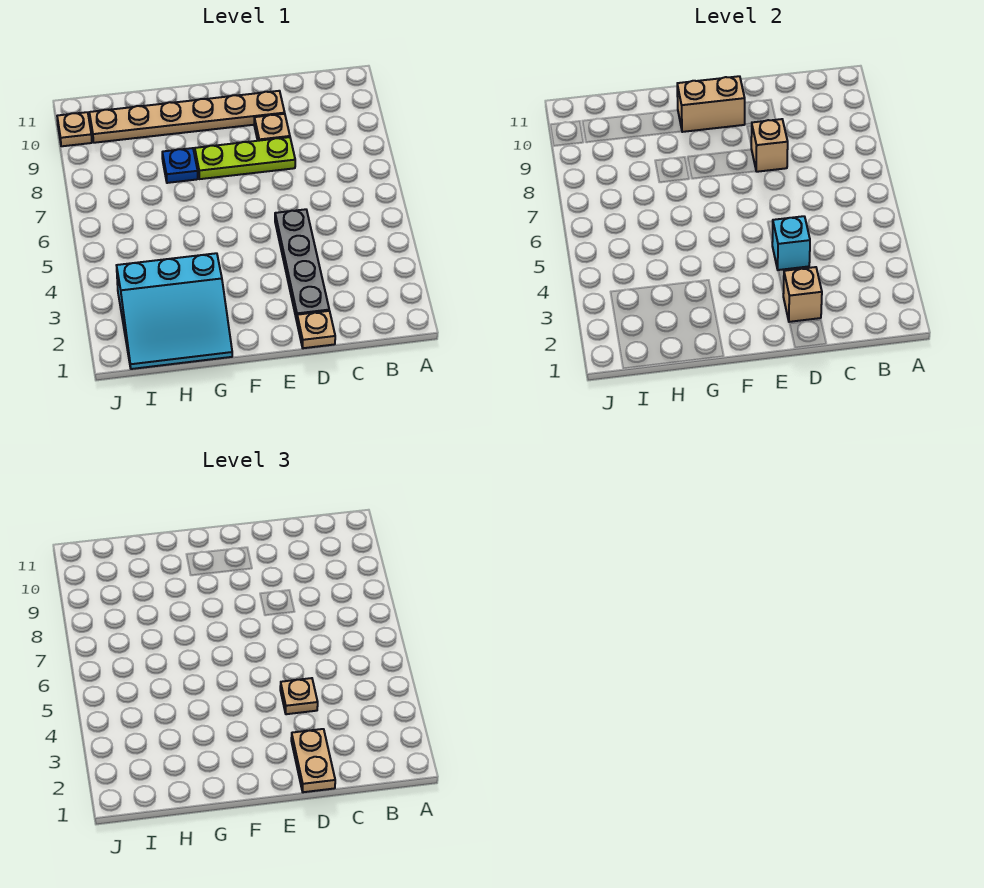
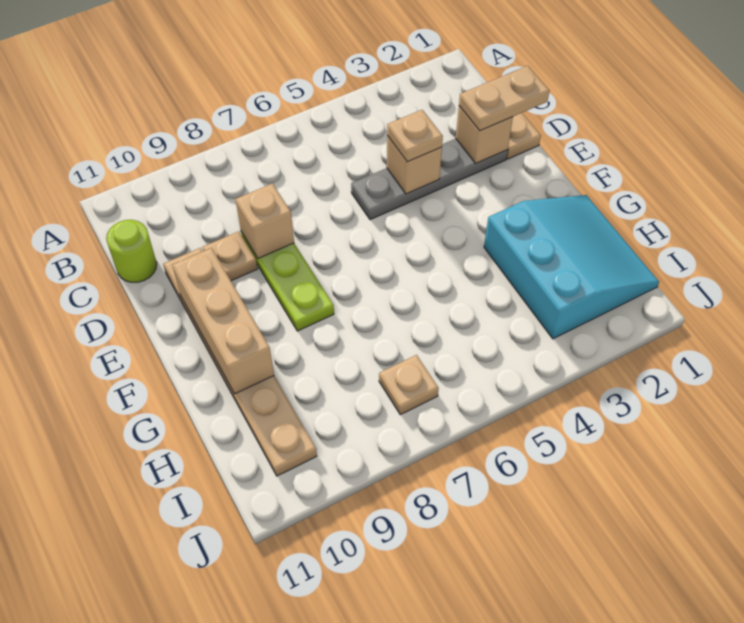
none -> lime 1x1 round brick [106,220,157,282]
cyan 1x1 brick [772,216,810,270] -> tan 1x1 brick [387,136,442,194]
tan 1x2 brick [677,76,745,132] -> tan 1x3 brick [172,248,274,394]
blue 1x1 plate [162,148,198,183] -> none
tan 1x1 plate [57,112,92,146] -> tan 1x1 plate moved to [379,355,439,415]

